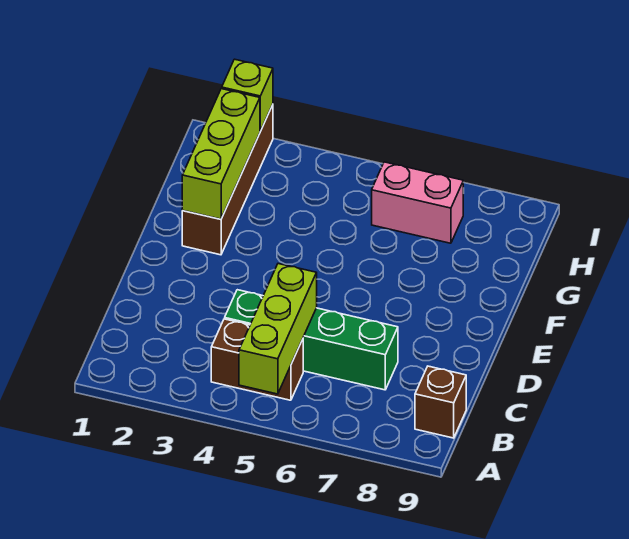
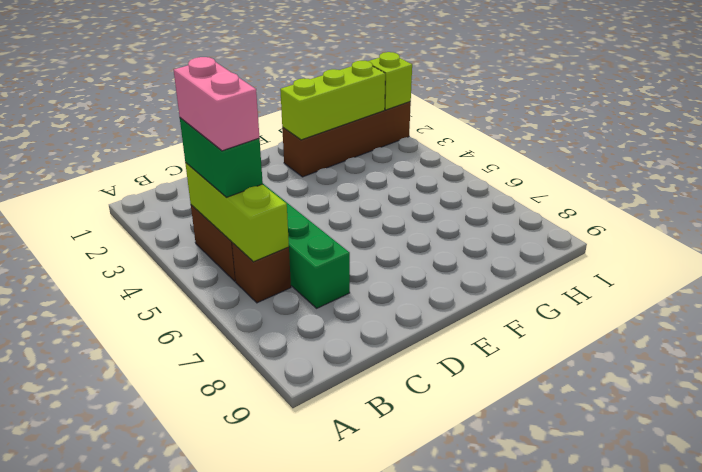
lime 1x3 brick [239,264,317,394] -> lime 1x3 brick turned to [185,163,289,262]
none -> green 1x2 brick [180,118,263,197]
brown 1x1 brick [415,366,466,438] -> brown 1x1 brick moved to [232,243,291,303]
pink 1x2 brick [372,162,463,243] -> pink 1x2 brick moved to [174,57,259,151]

